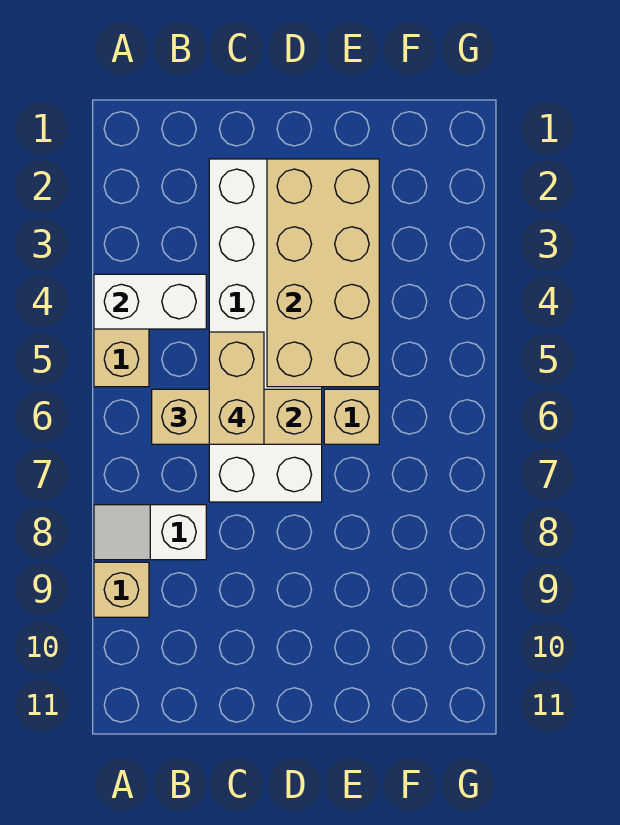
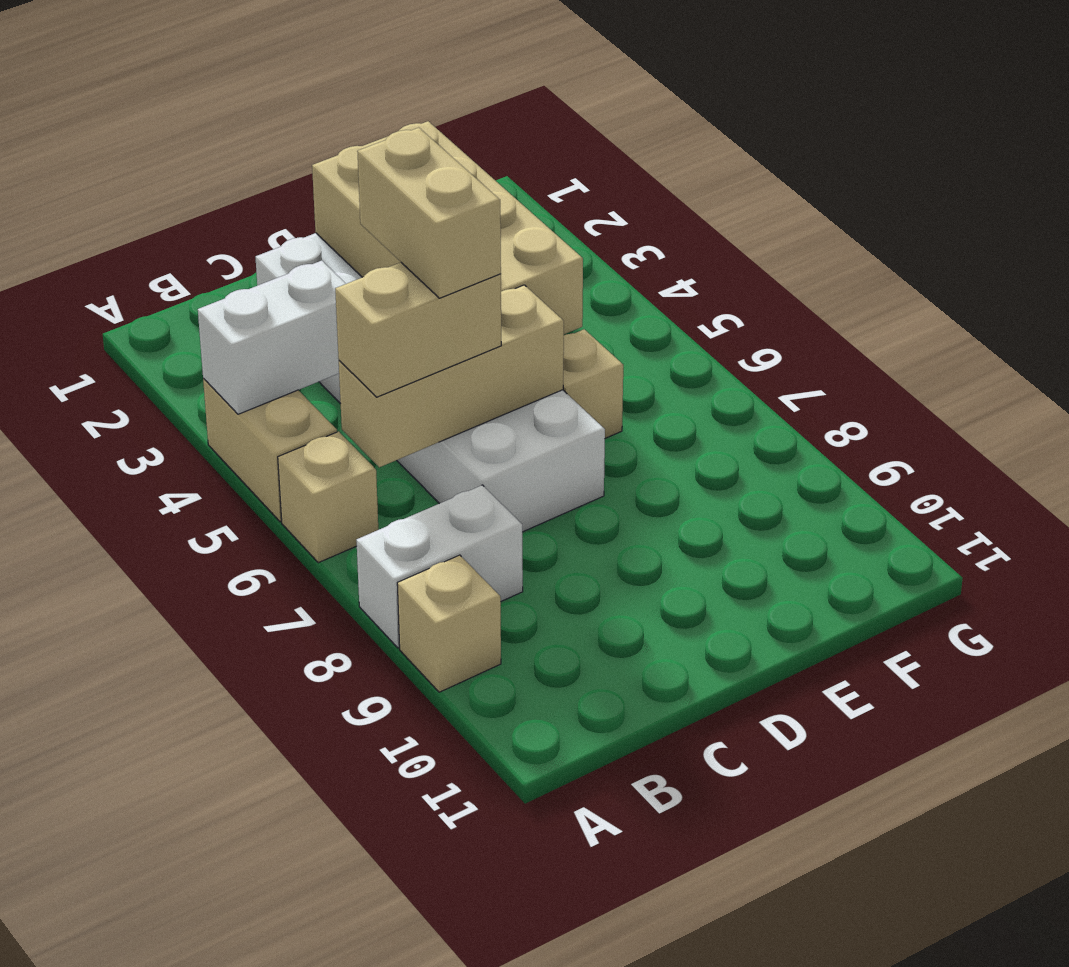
none -> tan 1x1 brick [278,431,378,563]
white 1x2 slope [94,505,206,560] -> white 1x2 brick [356,485,523,648]

